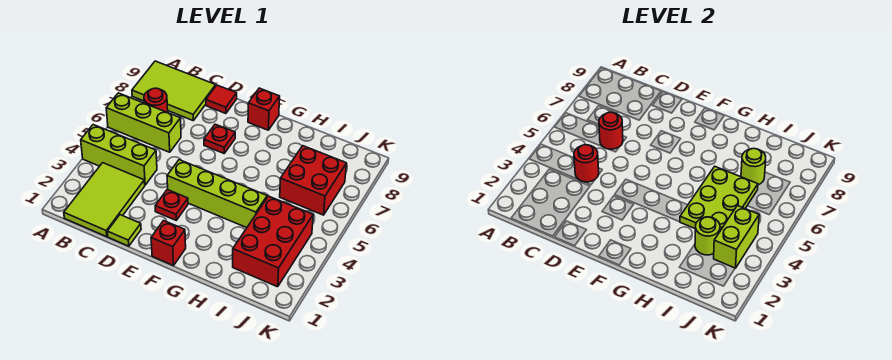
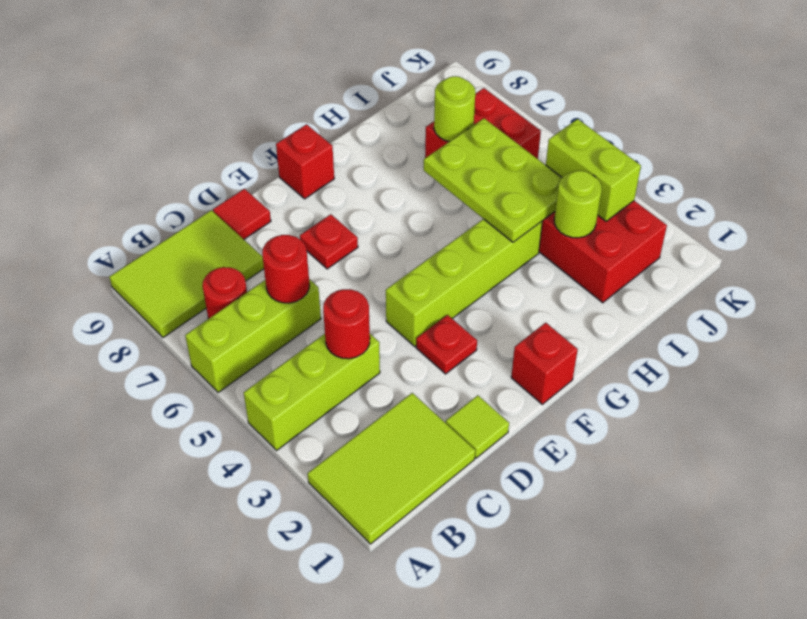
lime 2x3 tile [64,163,145,237] -> lime 2x3 tile turned to [308,393,475,544]

